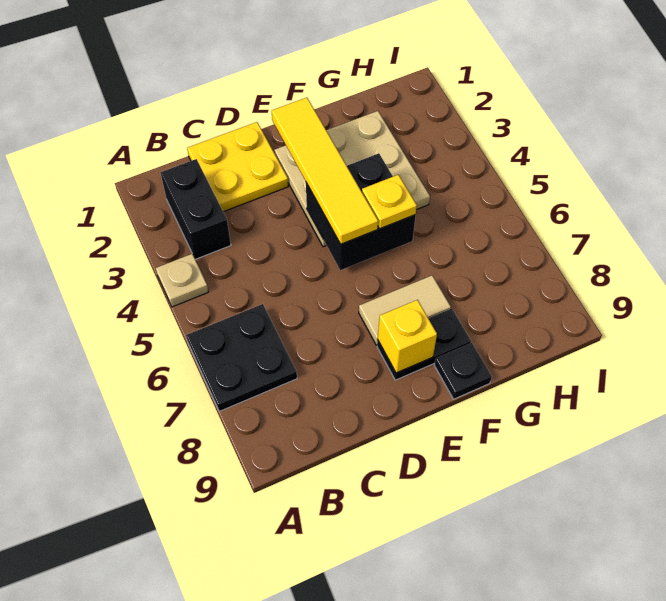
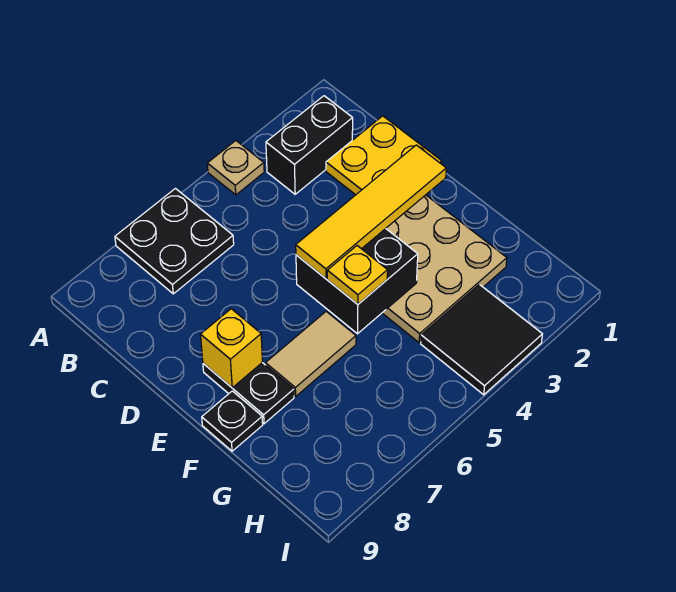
tan 1x2 tile [359,276,451,345] -> tan 1x2 tile turned to [266,311,356,396]
none -> black 2x2 tile [421,284,542,395]

